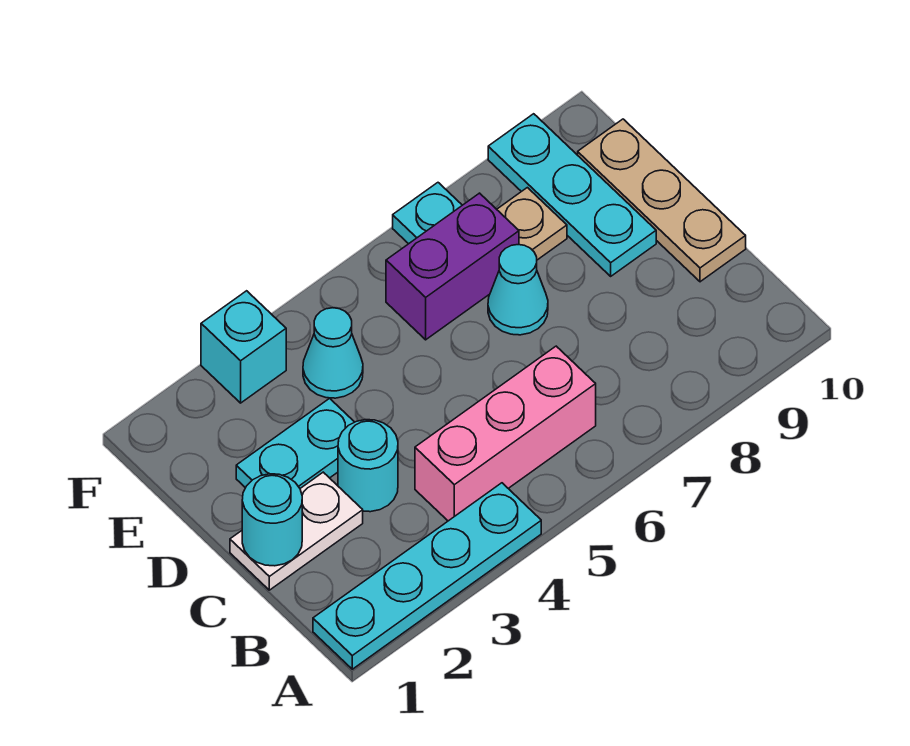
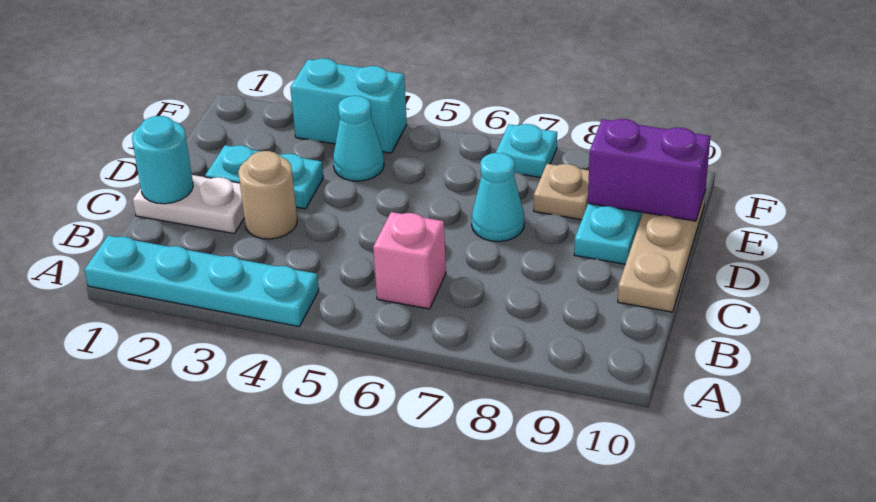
pink 1x3 brick [415,346,596,521] -> pink 1x1 brick [373,212,446,309]
cyan 1x1 round brick [338,420,398,512] -> tan 1x1 round brick [238,151,297,239]
purple 1x2 brick [386,193,519,340] -> purple 1x2 brick moved to [588,119,710,221]
cyan 1x1 brick [201,291,286,403] -> cyan 1x2 brick [290,58,407,153]

